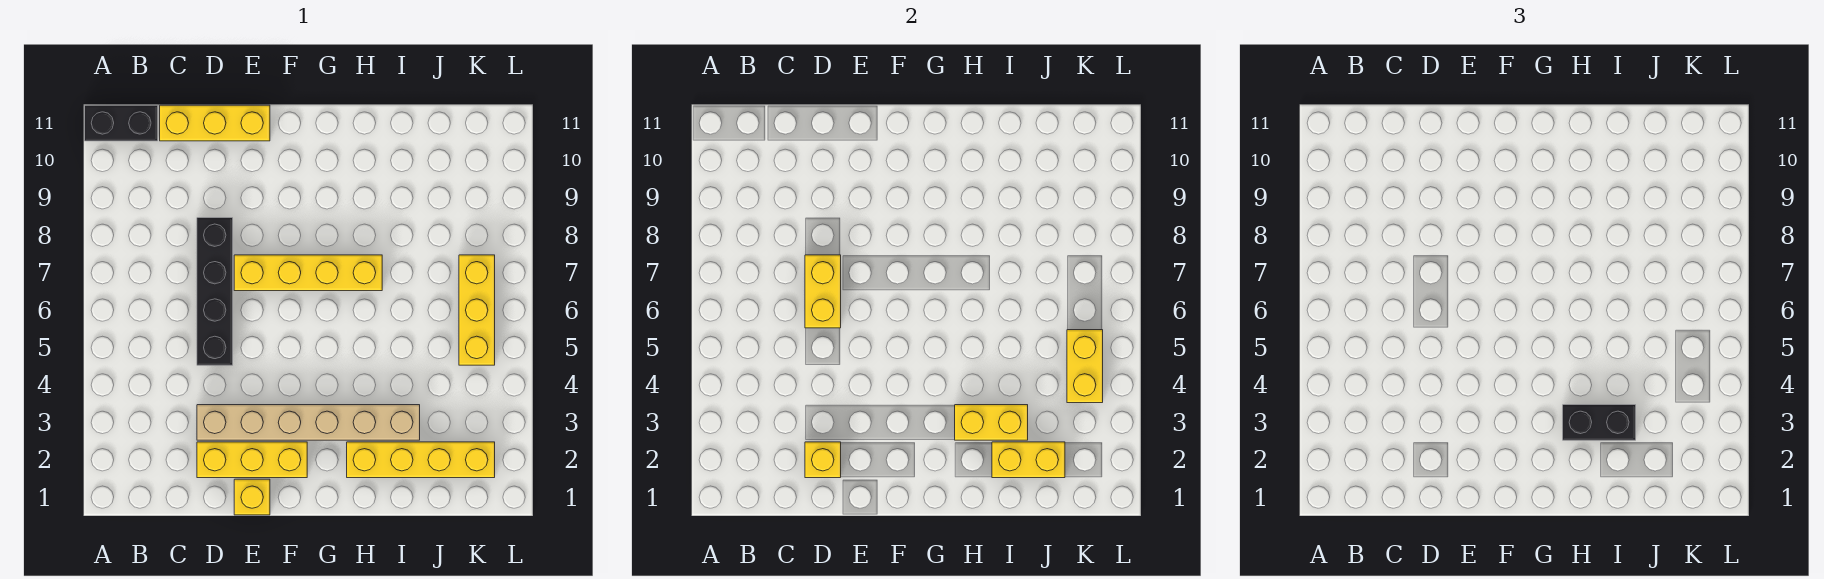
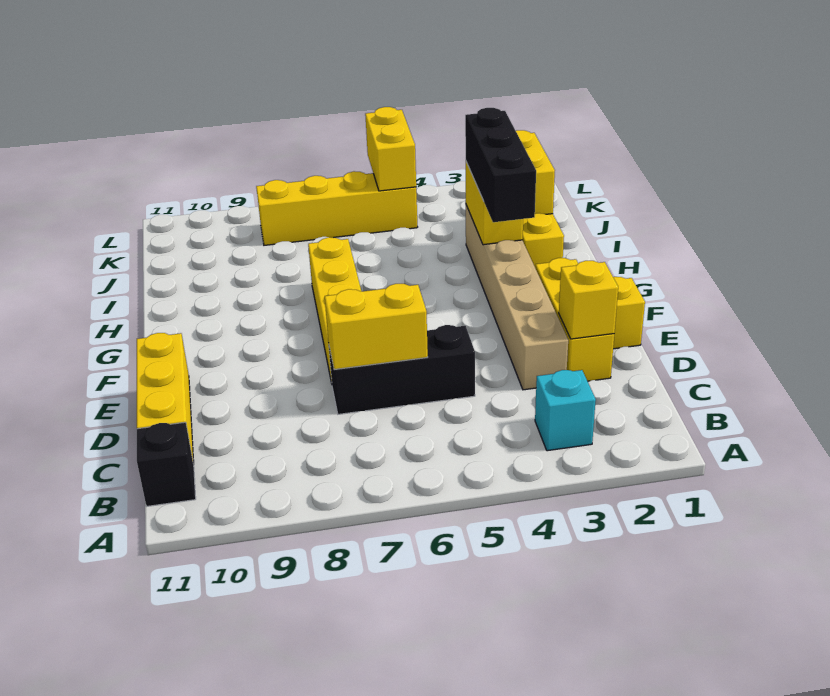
black 1x2 brick [85,105,158,141] -> black 1x1 brick [137,422,196,506]
none -> cyan 1x1 brick [535,370,596,451]
black 1x4 brick [197,218,233,365] -> black 1x3 brick [329,325,475,414]
black 1x2 brick [1563,405,1636,440] -> black 1x3 brick [465,108,536,222]
yellow 1x2 brick [1067,330,1103,403] -> yellow 1x2 brick turned to [365,107,416,191]
yellow 1x3 brick [459,255,495,365] -> yellow 1x4 brick [256,171,417,245]

